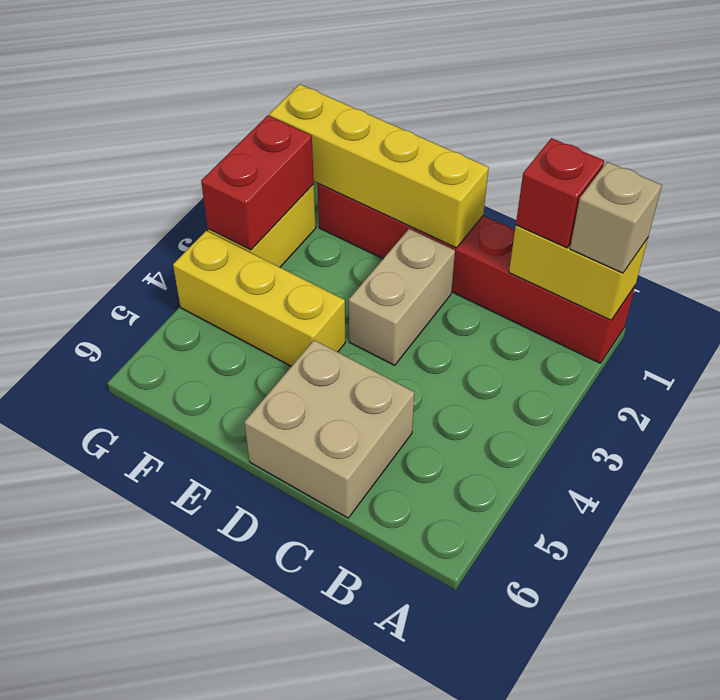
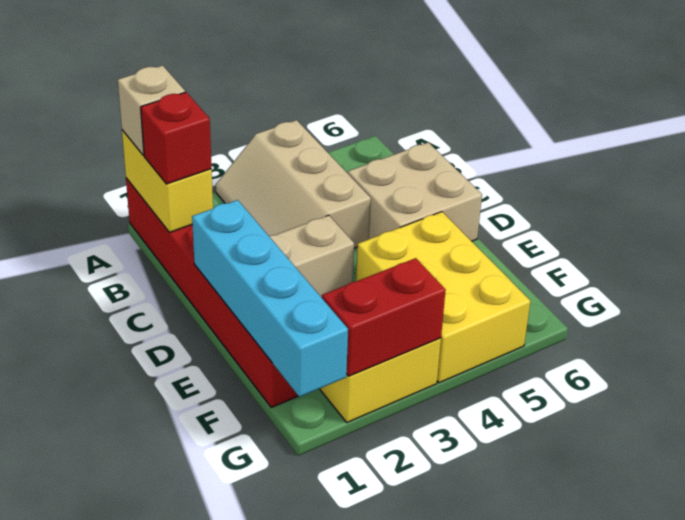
none -> tan 2x3 slope [216,120,371,248]
yellow 1x4 brick [269,84,489,248] -> cyan 1x4 brick [192,200,348,397]
yellow 1x3 brick [173,231,345,366] -> yellow 2x3 brick [356,212,531,383]

